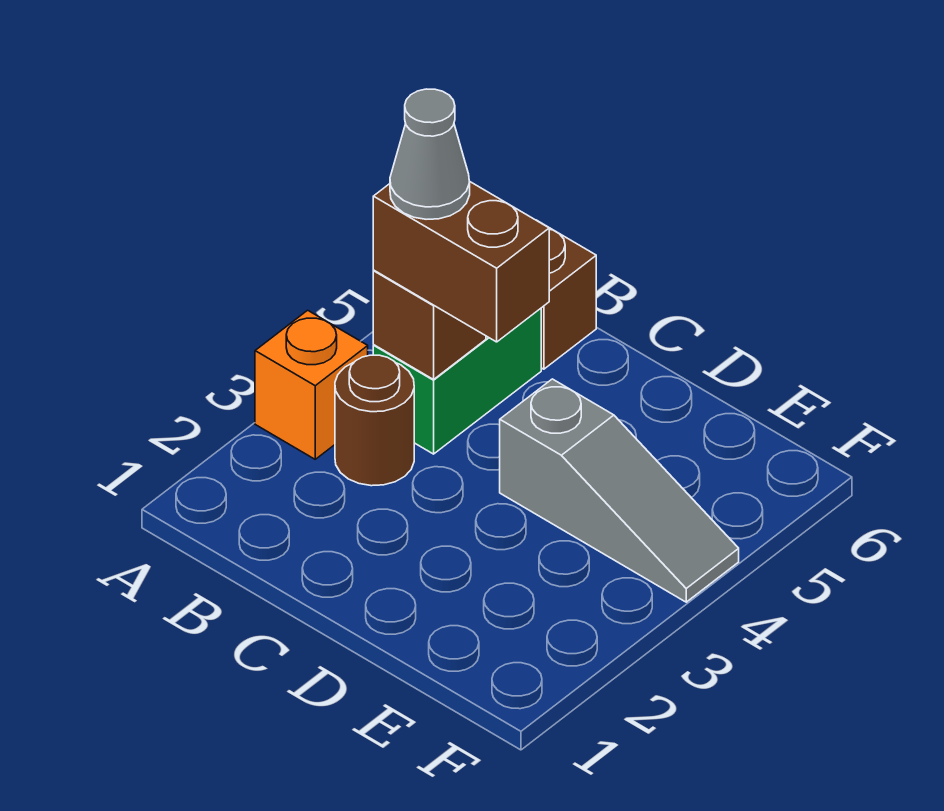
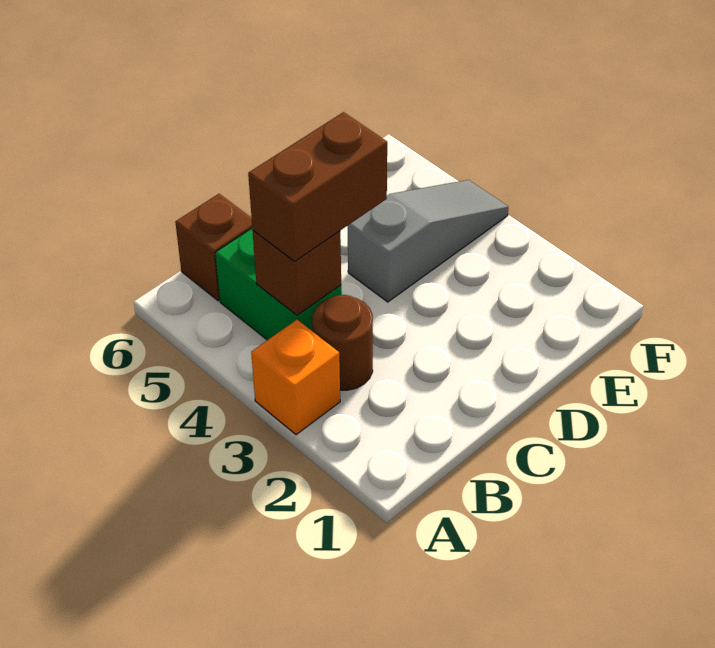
grey 1x1 cone [390,89,470,219] -> none

